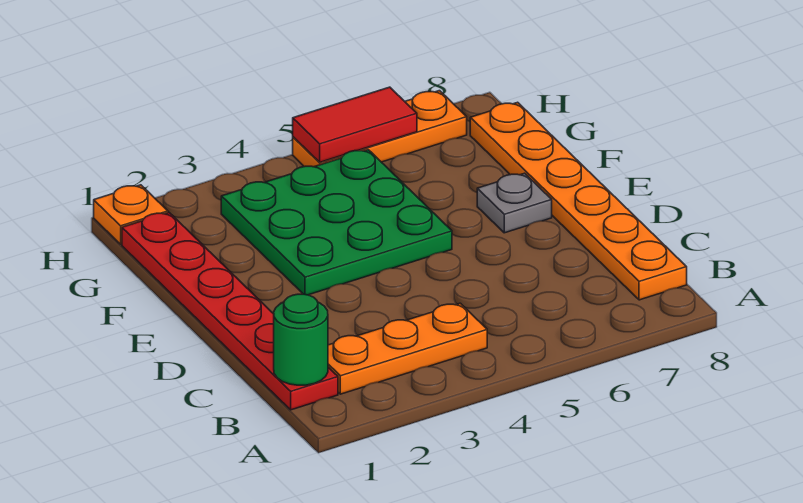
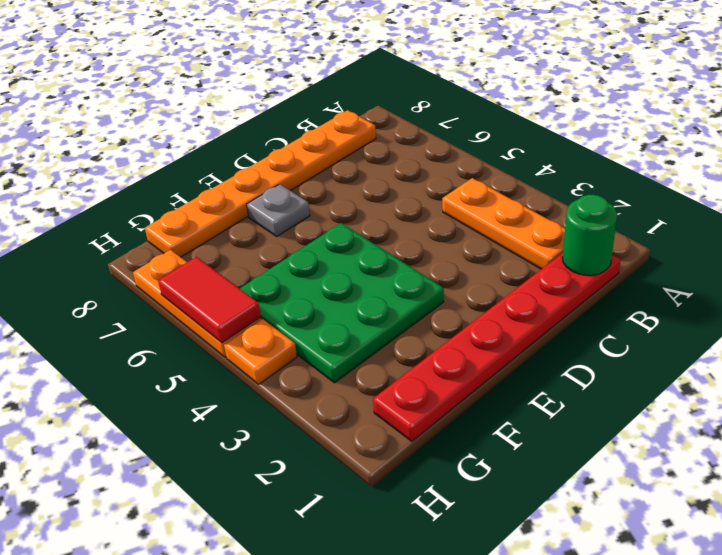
orange 1x1 plate [94,185,168,244] -> orange 1x1 plate moved to [224,319,297,384]

